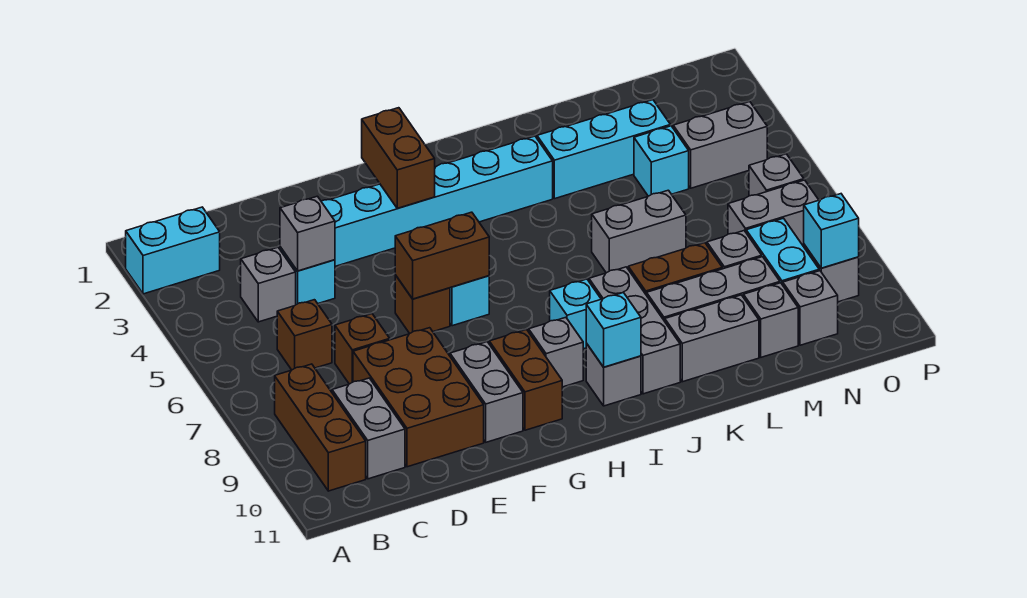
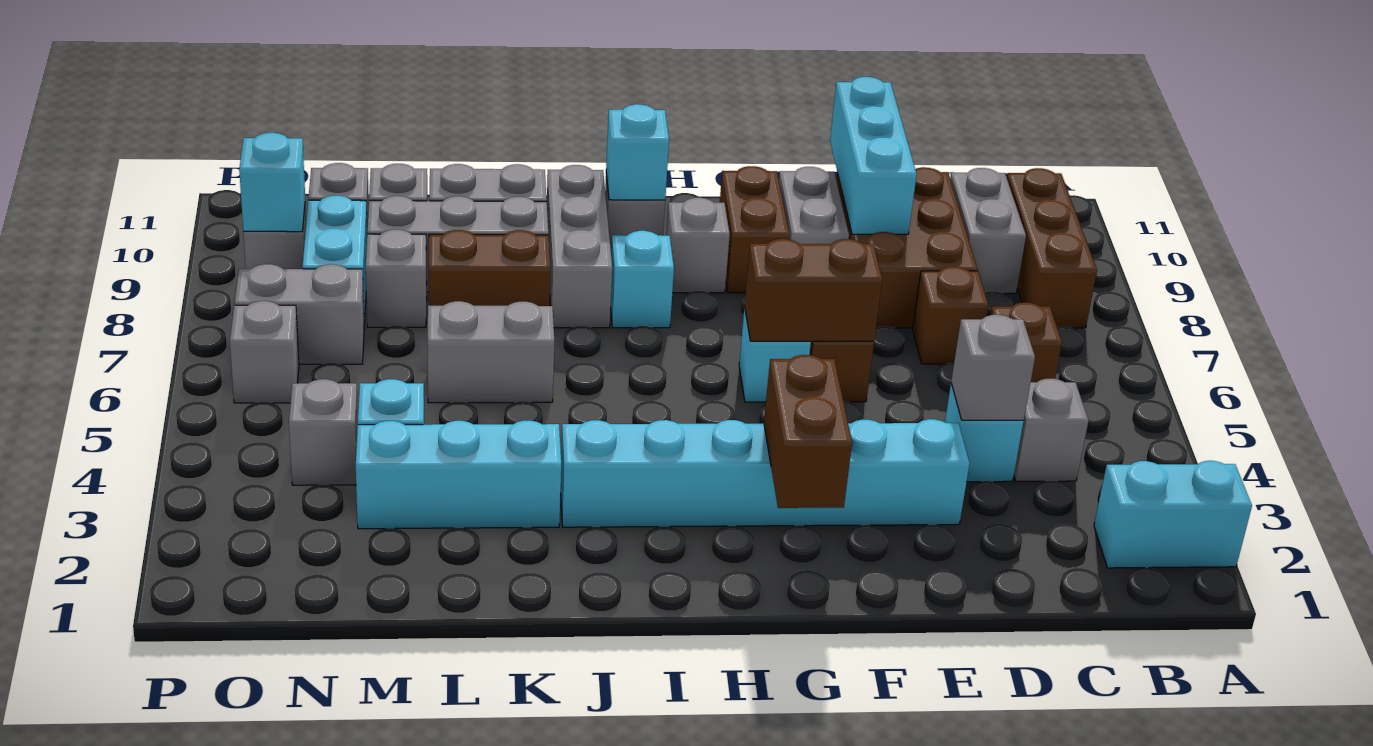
none -> cyan 1x3 brick [830,77,917,234]
grey 1x2 brick [673,102,767,188] -> grey 1x1 brick [289,379,358,485]

